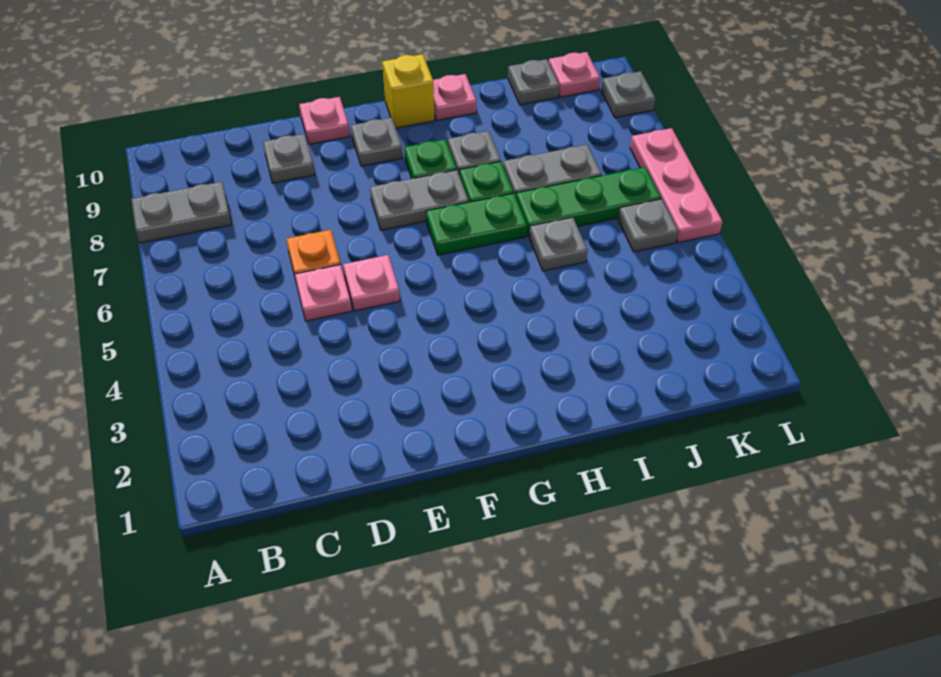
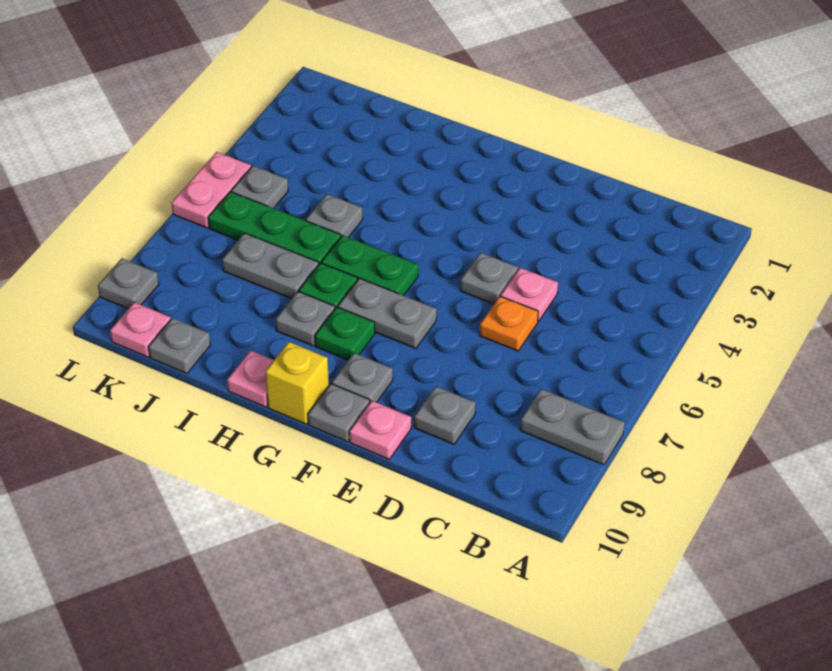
pink 1x1 plate [343,255,400,311] -> grey 1x1 plate [460,253,518,304]
none -> grey 1x1 plate [308,384,370,442]
pink 1x3 plate [630,128,722,243] -> pink 1x2 plate [172,152,251,228]

